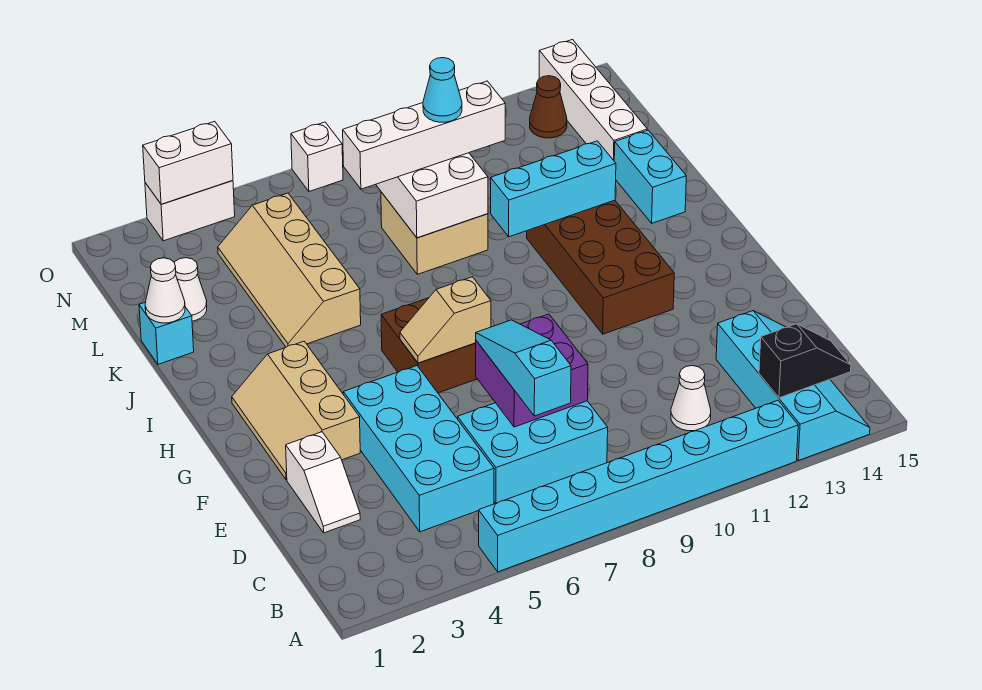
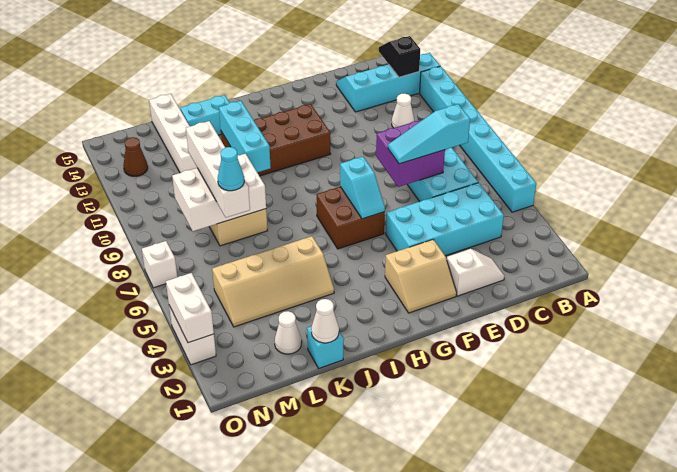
tan 2x3 slope [232,341,360,480] -> tan 2x2 slope [385,240,457,313]
tan 1x2 slope [400,277,491,363] -> cyan 1x2 slope [340,157,385,219]
cyan 1x1 cone [423,58,462,122] -> cyan 1x1 cone moved to [218,147,244,191]
white 1x4 brick [539,40,647,160] -> white 1x4 brick turned to [149,94,197,173]

